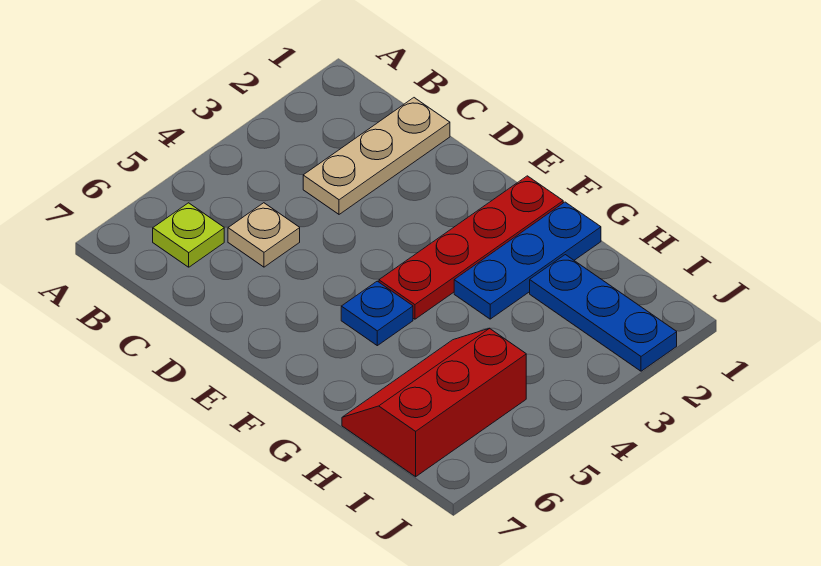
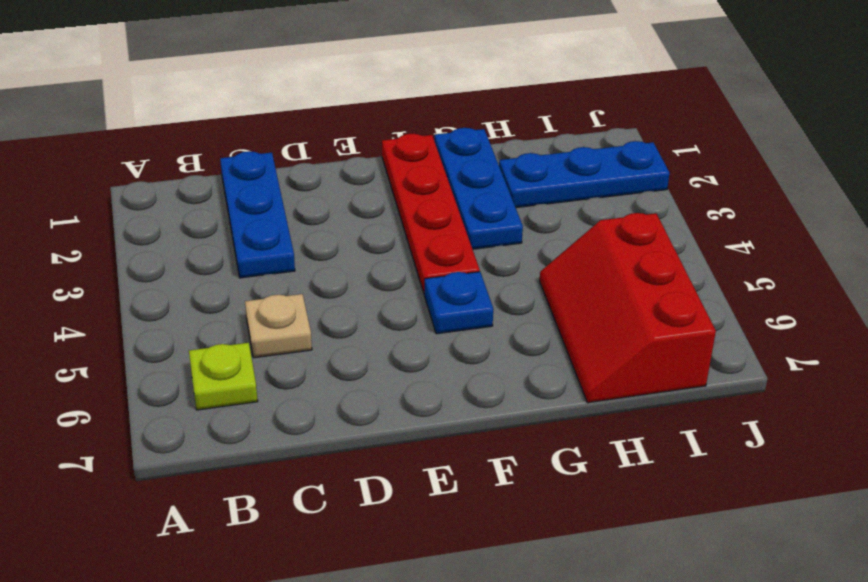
tan 1x3 plate [303,98,450,214] -> blue 1x3 plate [220,151,295,278]

